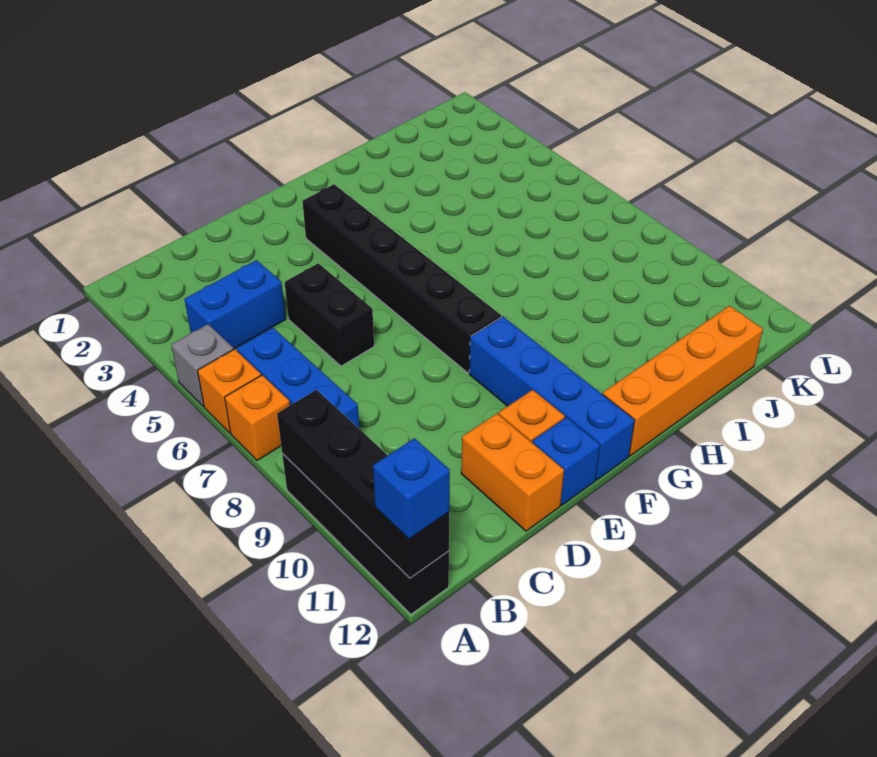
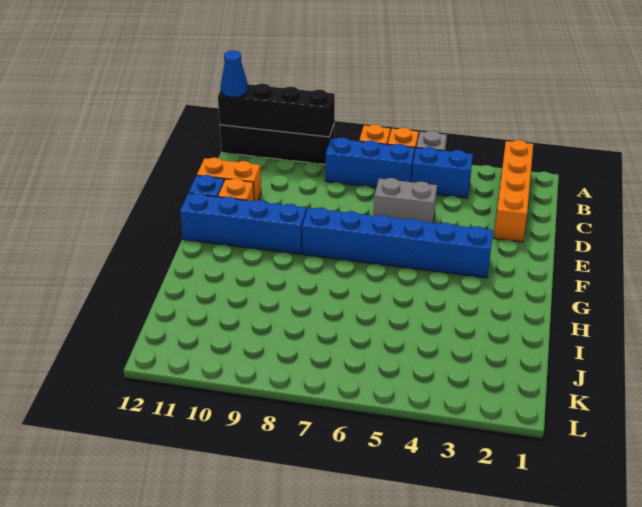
blue 1x1 brick [373,438,450,539] -> blue 1x1 cone [221,51,248,97]
blue 1x2 brick [184,260,286,349] -> blue 1x2 brick turned to [412,147,473,198]
black 1x2 brick [285,263,374,366] -> grey 1x2 brick [374,178,437,223]
black 1x6 brick [302,184,501,373] -> blue 1x6 brick [302,208,493,278]
orange 1x4 brick [603,306,763,456] -> orange 1x4 brick moved to [494,140,533,242]

